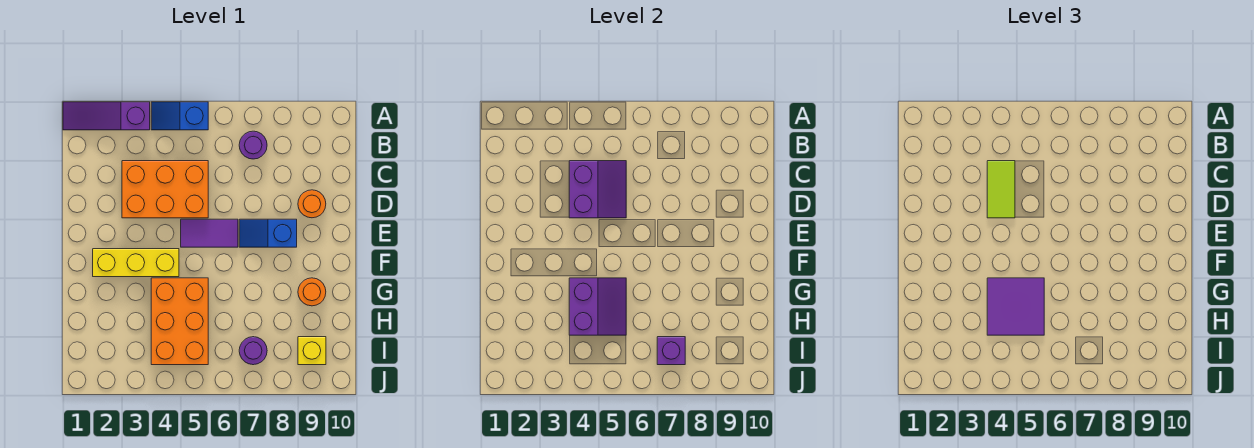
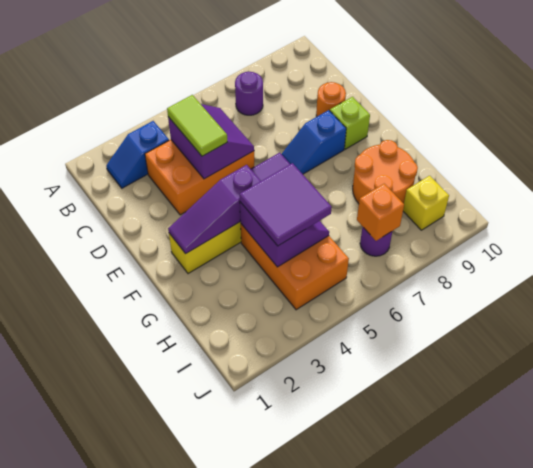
purple 1x3 slope [63,102,150,130] -> purple 1x3 slope moved to [168,165,261,254]
blue 1x2 slope [151,102,208,130] -> blue 1x2 slope moved to [106,121,169,188]
none -> lime 1x1 brick [330,97,370,149]
orange 1x1 round brick [298,278,326,306] -> orange 2x2 round brick [353,140,418,204]
purple 1x1 brick [657,337,685,365] -> orange 1x1 brick [357,184,404,241]

